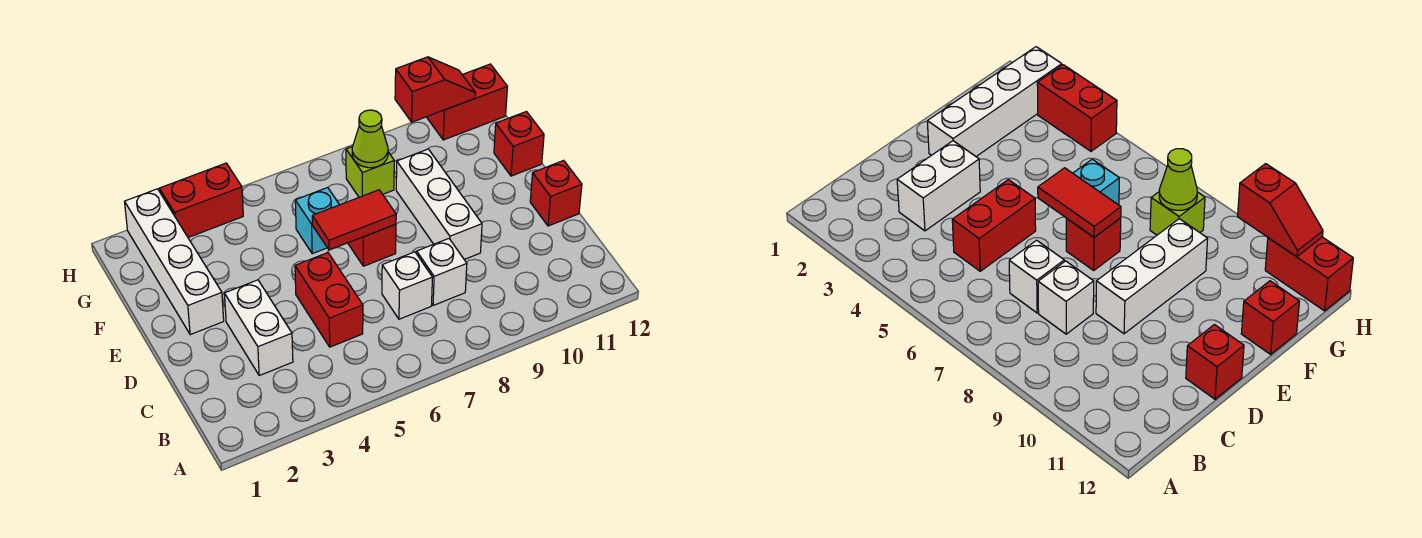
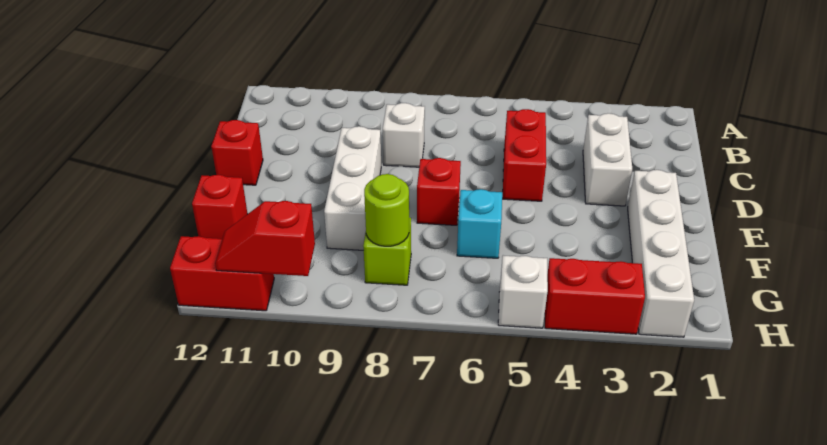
white 1x1 brick [382,252,433,319] -> white 1x1 brick moved to [498,255,548,328]
red 1x2 tile [312,190,396,250] -> none
lime 1x1 cone [352,110,388,168] -> lime 1x1 round brick [364,174,409,246]

